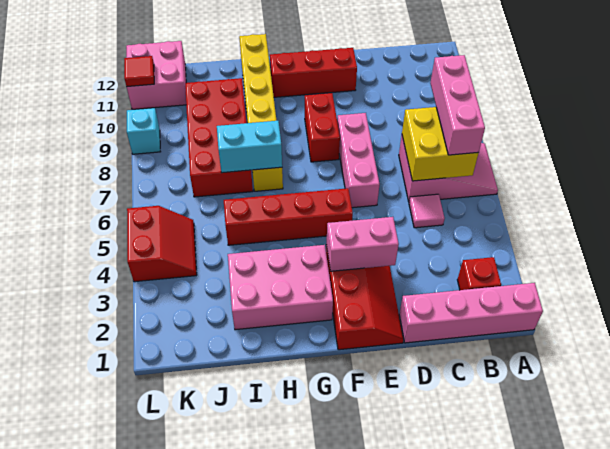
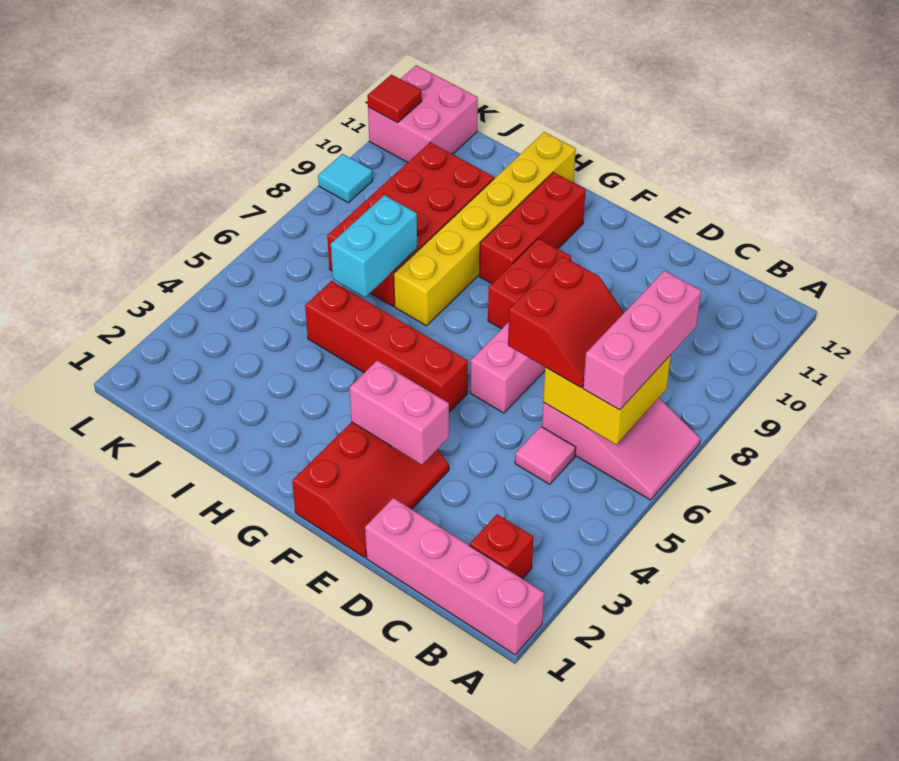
red 1x3 brick [270,48,357,97] -> red 1x3 brick turned to [479,172,586,284]
pink 2x3 brick [228,245,333,330] -> none
cyan 1x2 brick [217,121,282,173] -> cyan 1x2 brick turned to [331,195,417,298]
red 2x2 slope [127,206,197,282] -> red 2x2 slope moved to [508,256,624,388]
cyan 1x1 brick [127,108,160,154] -> cyan 1x1 tile [318,154,373,203]

